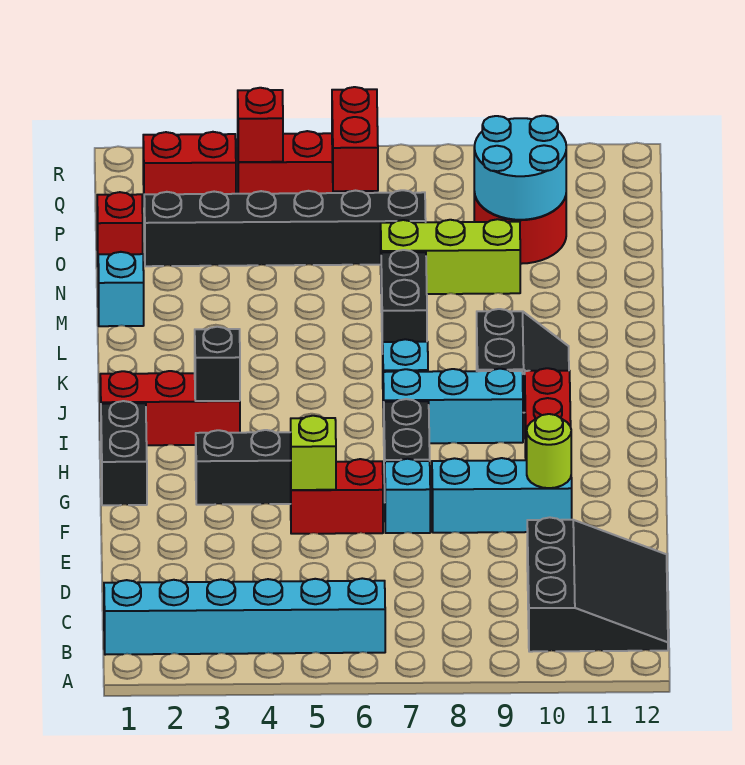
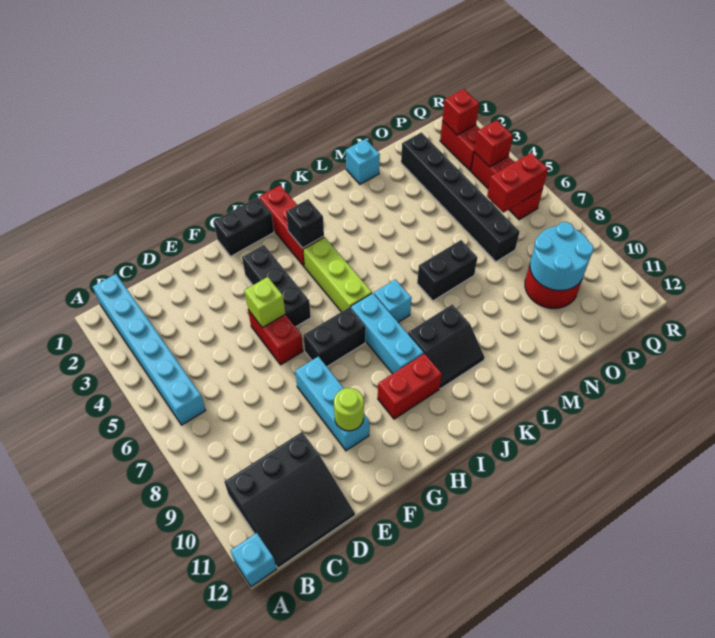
cyan 1x1 brick [385,459,430,533] -> cyan 1x1 brick moved to [230,533,276,587]
lime 1x3 brick [381,219,520,294] -> lime 1x3 brick moved to [303,237,372,312]
red 1x1 brick [97,192,143,255] -> red 1x1 brick moved to [442,89,479,135]

